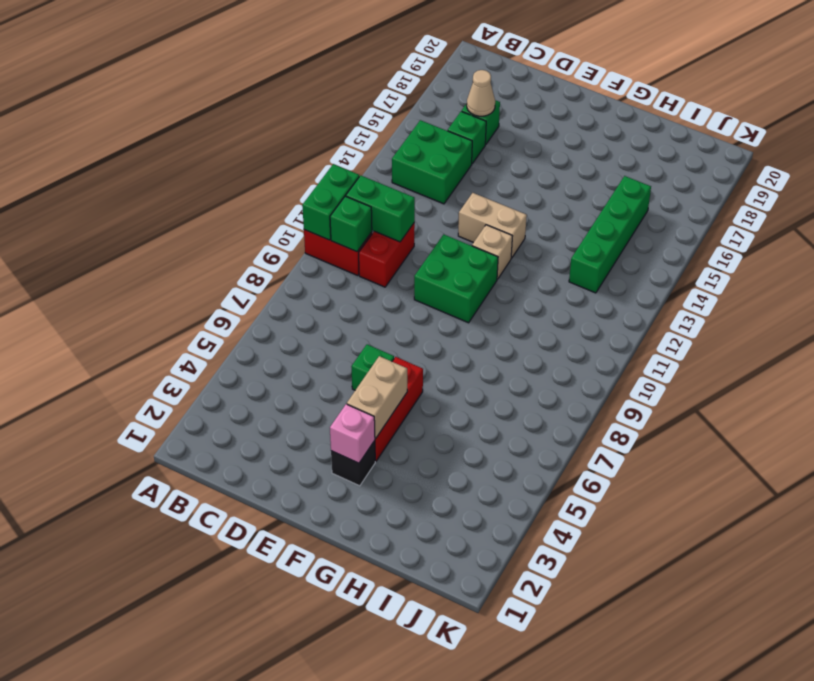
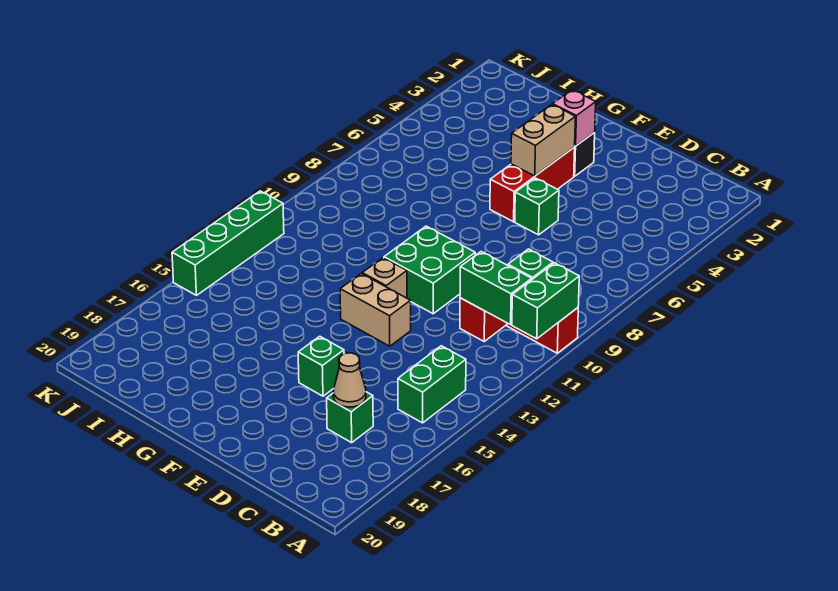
green 2x2 brick [392,120,472,204] -> green 1x2 brick [398,346,466,423]
green 1x1 brick [448,111,486,164] -> green 1x1 brick moved to [298,336,344,396]
green 1x4 brick [569,176,651,293] -> green 1x4 brick moved to [172,191,284,295]

